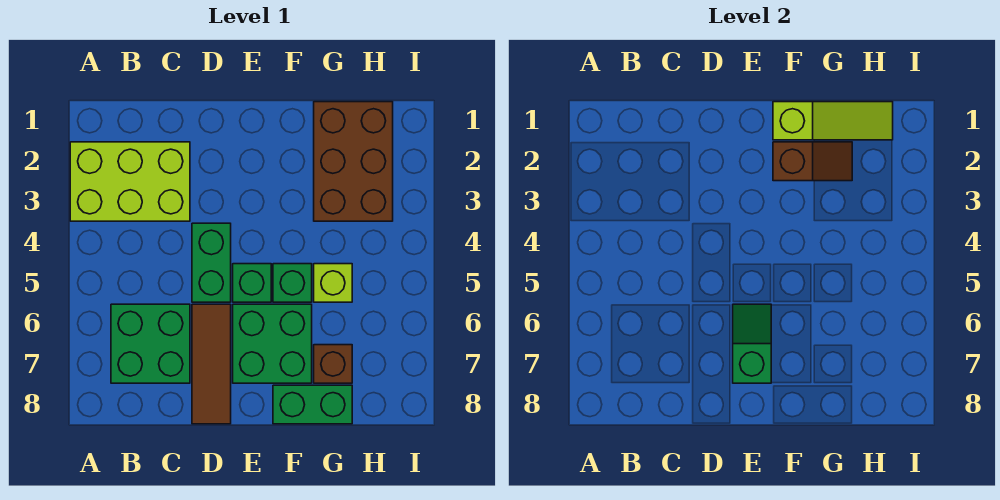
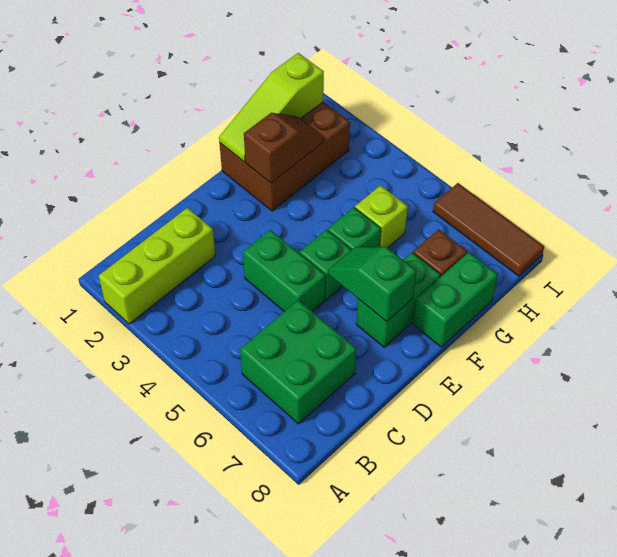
lime 2x3 brick [70,142,190,221] -> lime 1x3 brick [99,208,216,324]
brown 1x3 tile [192,304,231,424] -> brown 1x3 tile moved to [433,183,544,276]
green 2x2 brick [233,304,312,383] -> green 1x2 brick [356,253,440,347]
lime 1x3 slope [773,102,893,140] -> lime 1x3 slope turned to [219,53,324,162]
brown 2x3 brick [314,102,393,221] -> brown 2x3 brick turned to [220,102,350,211]

